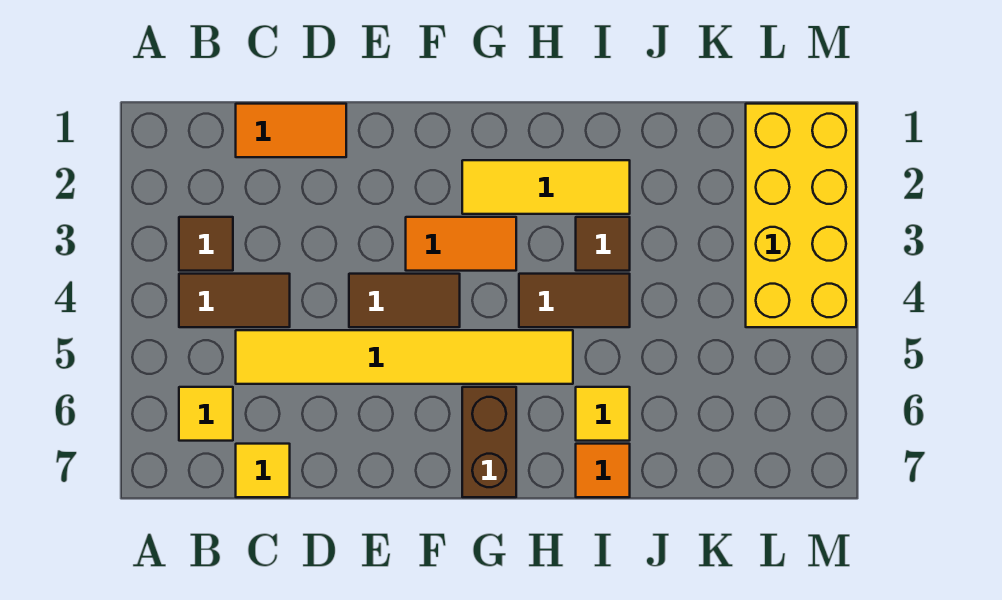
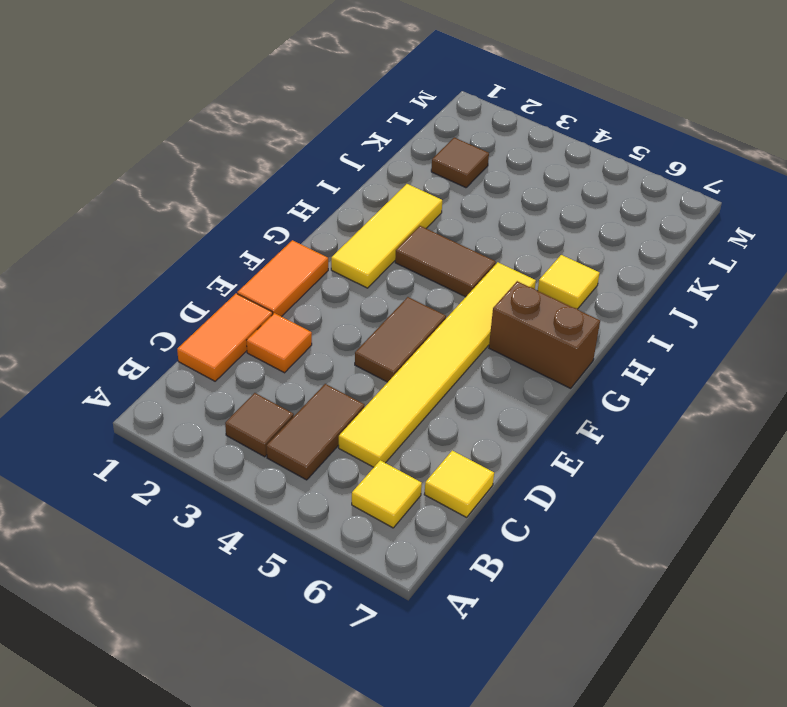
orange 1x2 tile [406,217,516,271] -> orange 1x2 tile moved to [237,240,328,317]
brown 1x2 tile [519,274,630,327] -> brown 1x2 tile turned to [395,226,496,297]
brown 1x1 tile [576,217,630,271] -> brown 1x1 tile moved to [431,138,489,188]
orange 1x1 tile [576,444,630,497] -> orange 1x1 tile moved to [247,313,312,373]
yellow 2x4 brick [746,104,856,327] -> none

